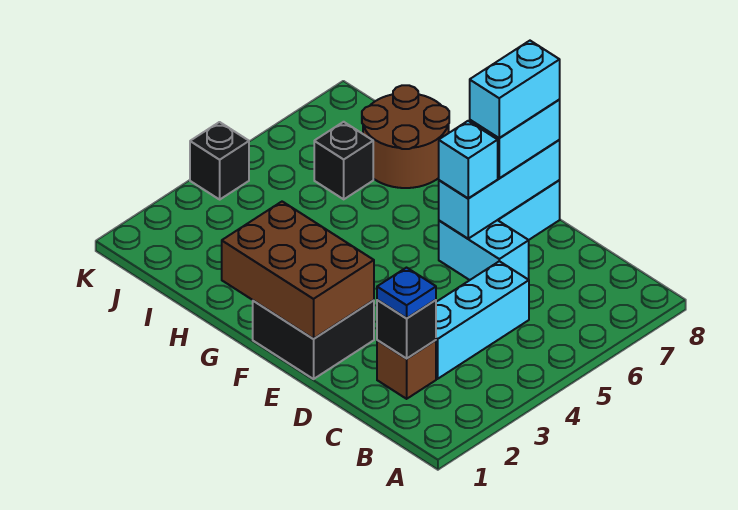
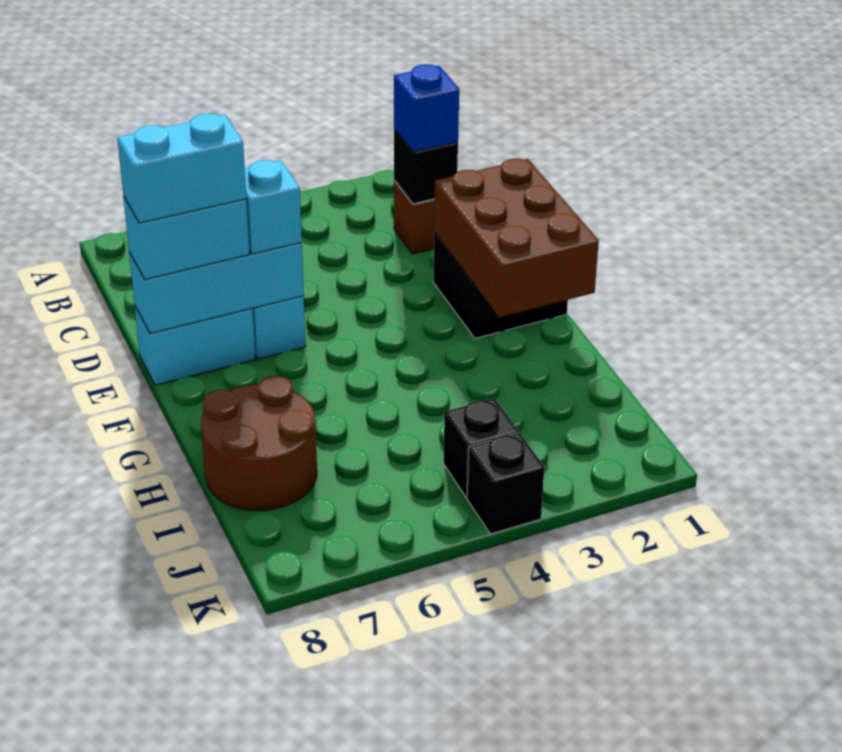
blue 1x1 plate [377,268,436,318] -> blue 1x1 brick [394,64,459,152]
cyan 1x3 brick [436,261,529,379] -> none
black 1x1 brick [314,122,373,199] -> black 1x1 brick moved to [443,398,518,497]

